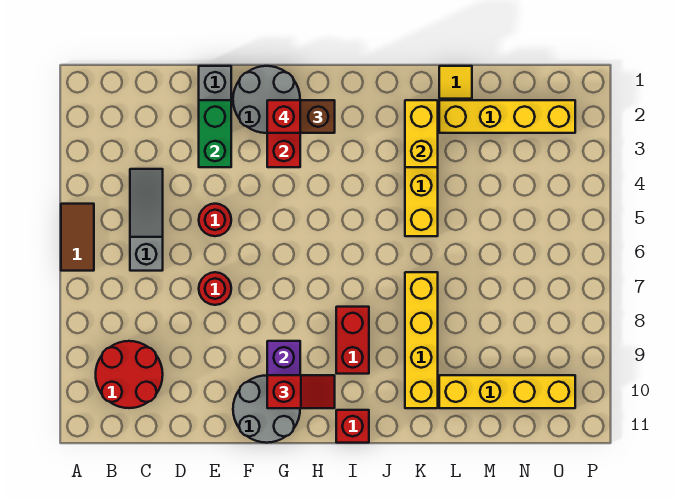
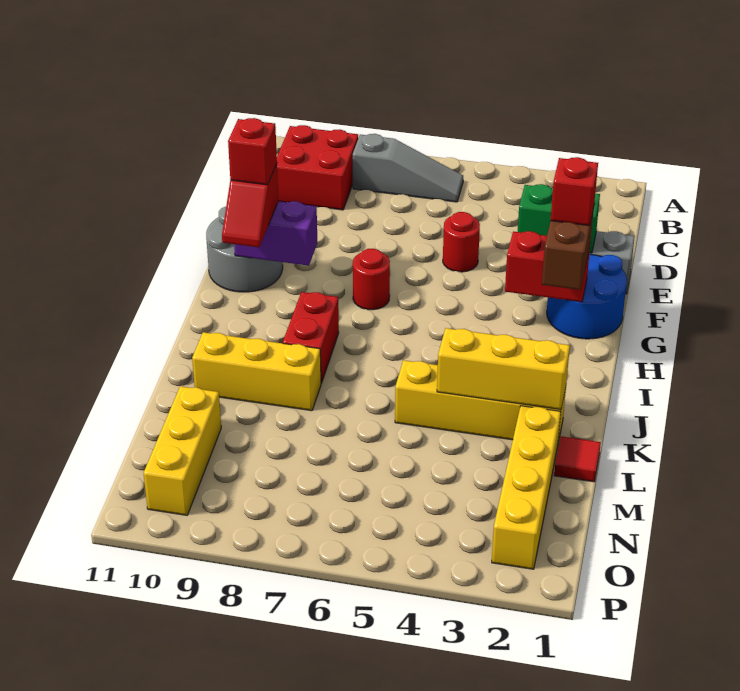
brown 1x2 tile [61,204,94,271] -> none
red 2x2 round brick [96,341,163,408] -> red 2x2 brick [277,125,358,210]
grey 1x3 slope [130,169,163,271] -> grey 1x3 slope moved to [353,134,463,202]
red 1x1 round brick [199,272,231,305] -> red 1x1 round brick moved to [353,249,390,310]
grey 2x2 round brick [233,66,300,133] -> blue 2x2 round brick [547,254,627,339]
red 1x2 brick [336,307,369,374] -> red 1x2 brick turned to [283,292,339,383]
red 1x1 brick [336,410,369,443] -> red 1x1 brick moved to [228,118,277,185]
yellow 1x2 brick [405,100,438,167] -> yellow 1x3 brick [437,328,570,410]
yellow 1x4 brick [405,272,438,408] -> yellow 1x3 brick [192,332,321,411]
yellow 1x1 tile [439,66,472,99] -> red 1x1 tile [554,436,601,482]
yellow 1x4 brick [439,375,575,408] -> yellow 1x3 brick [144,386,221,515]

